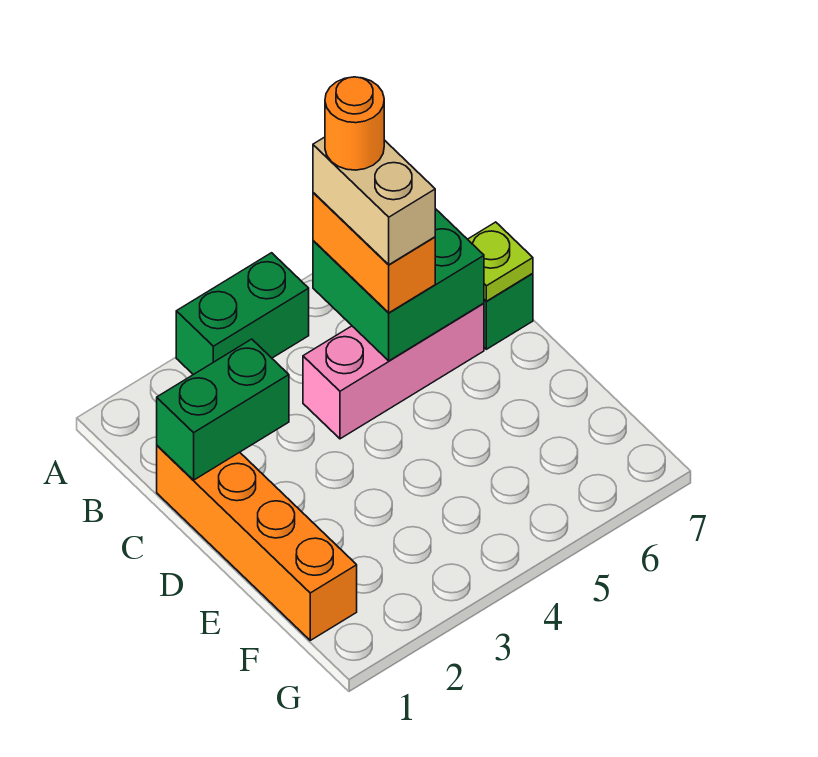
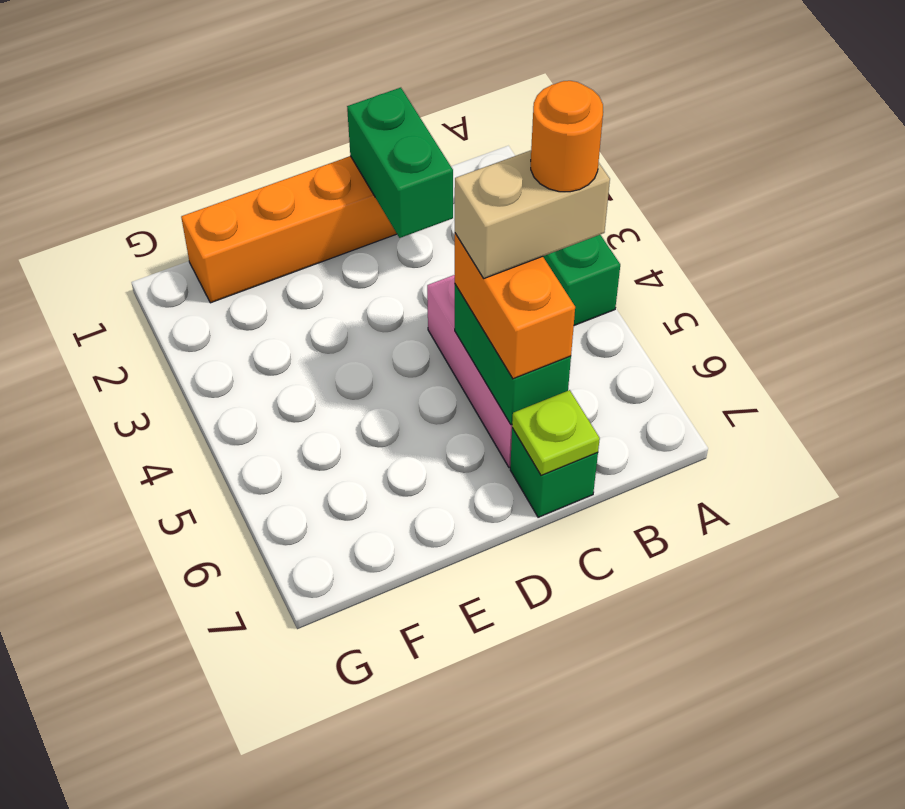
green 2x2 brick [313,209,484,361] -> green 1x2 brick [455,285,571,425]
orange 1x2 brick [313,193,435,313] -> orange 1x2 brick turned to [455,233,575,379]

